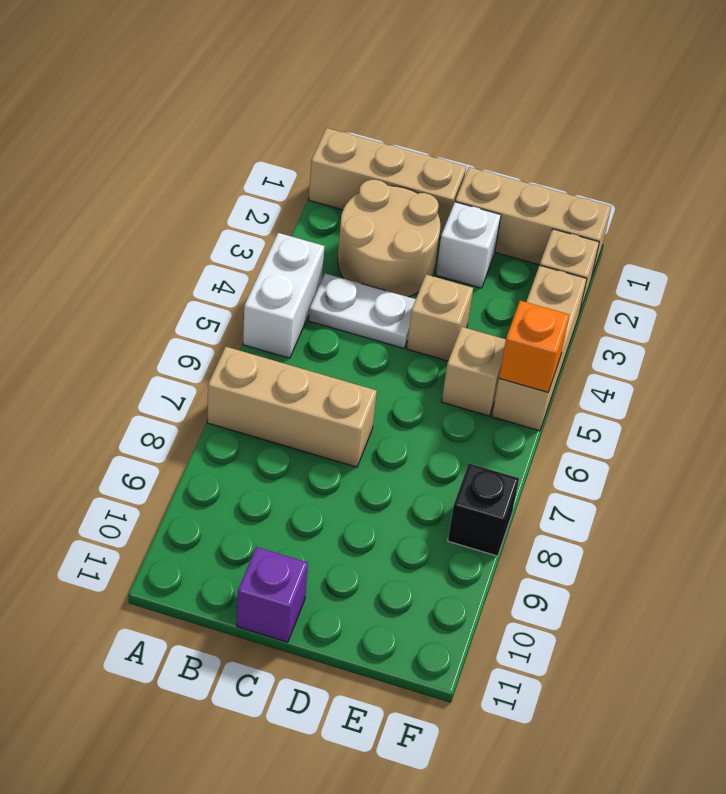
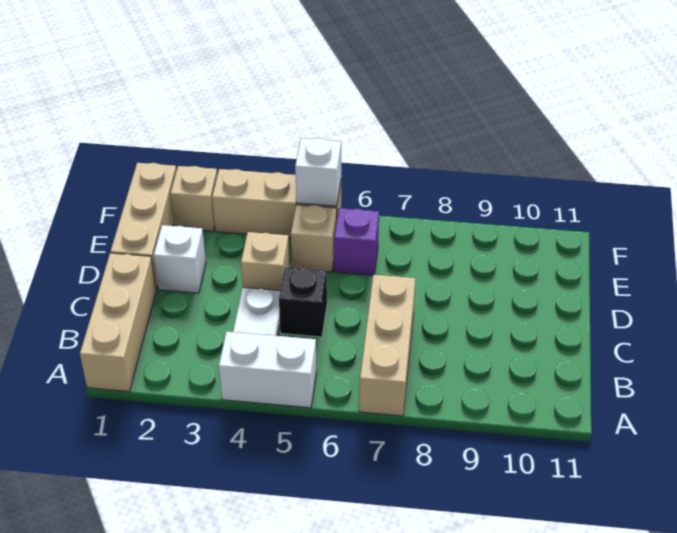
tan 2x2 round brick [338,180,440,297] -> none
purple 1x1 brick [237,547,308,642] -> purple 1x1 brick moved to [334,208,379,275]
orange 1x1 brick [499,301,569,392] -> white 1x1 brick [295,138,341,206]
black 1x1 brick [448,464,519,556] -> black 1x1 brick moved to [279,267,327,337]

